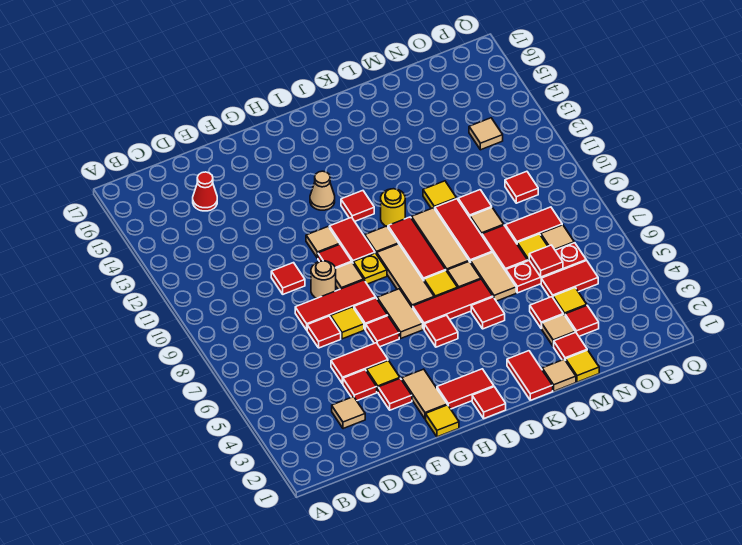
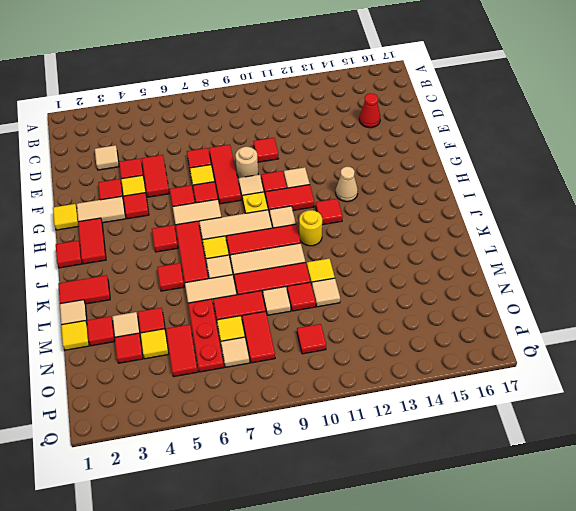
red 1x1 tile [529,245,563,277] -> red 1x1 tile moved to [123,193,149,219]
tan 1x1 tile [469,118,503,150] -> tan 1x1 tile moved to [312,278,340,307]

